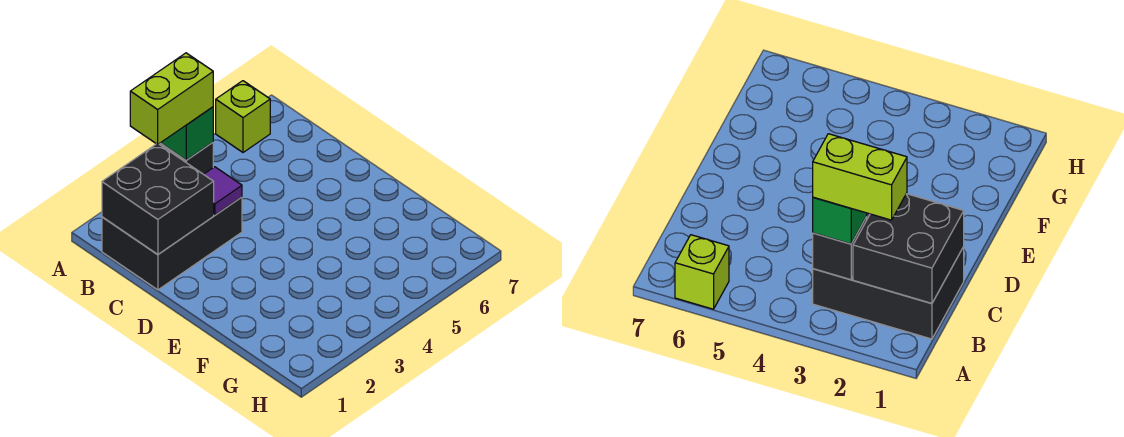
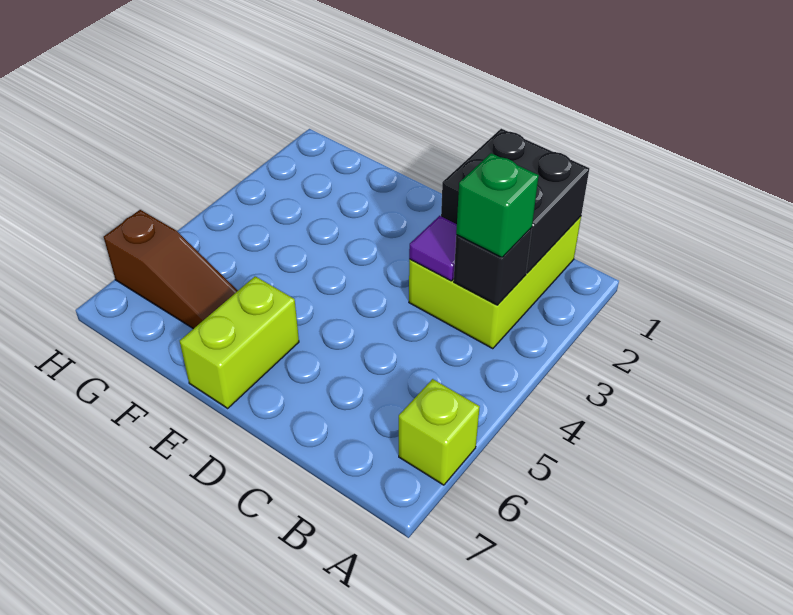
black 2x3 brick [102,197,242,290] -> lime 2x3 brick [409,216,581,349]
lime 1x2 brick [130,53,213,144] -> lime 1x2 brick moved to [180,276,299,408]
none -> brown 1x3 slope [104,210,238,329]

